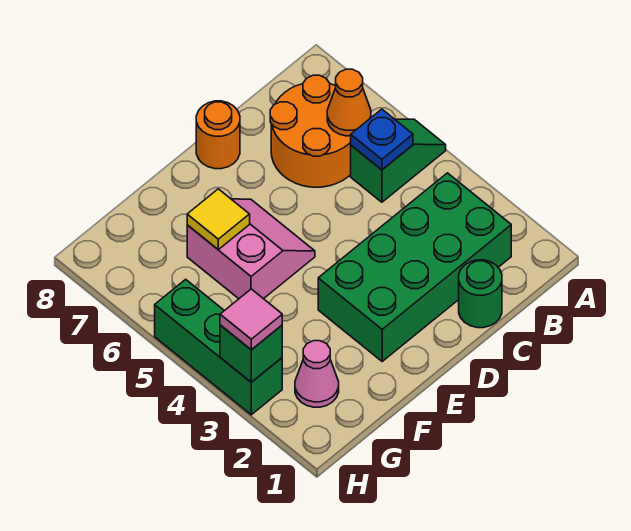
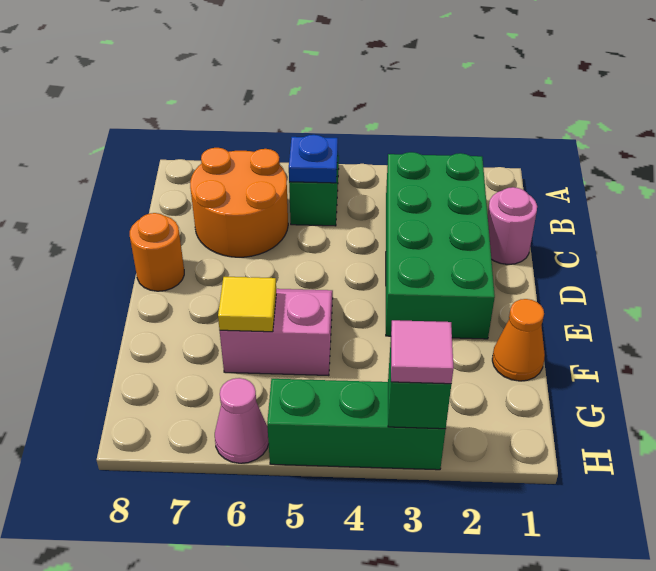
orange 1x1 cone [327,69,371,136] -> orange 1x1 cone moved to [492,299,545,381]
green 1x1 round brick [459,260,502,328] -> pink 1x1 round brick [488,187,537,264]
pink 1x1 cone [295,341,339,407] -> pink 1x1 cone moved to [215,378,269,463]

